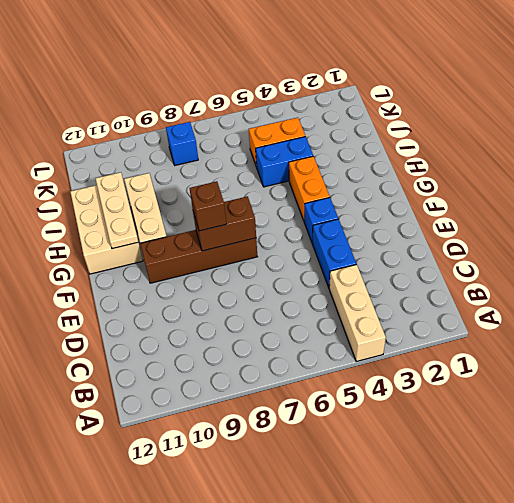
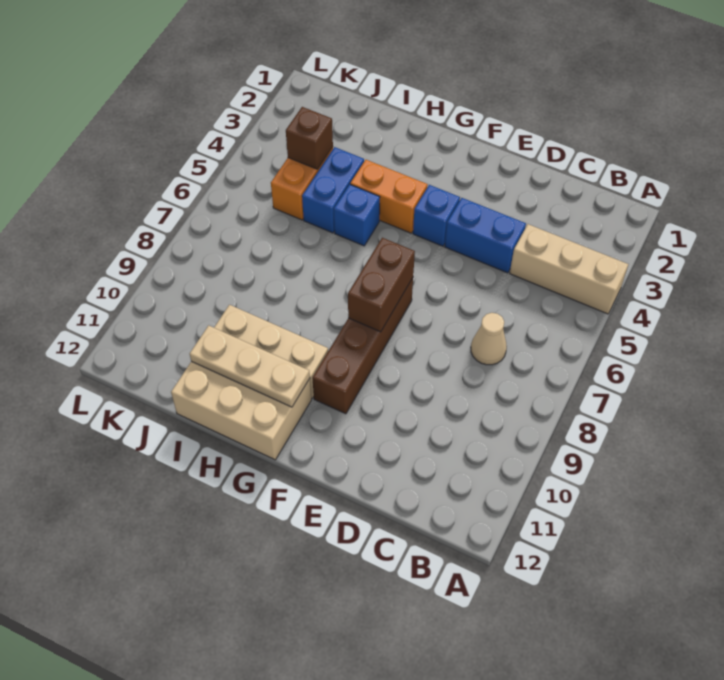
none -> tan 1x1 cone [471,313,507,365]
brown 1x1 brick [190,181,226,231] -> brown 1x1 brick moved to [286,107,333,169]
blue 1x1 brick [166,122,198,165] -> blue 1x1 brick moved to [334,184,380,246]

